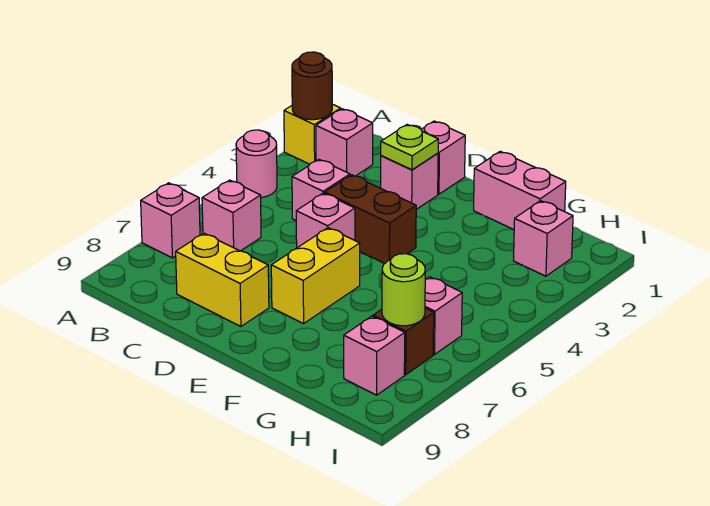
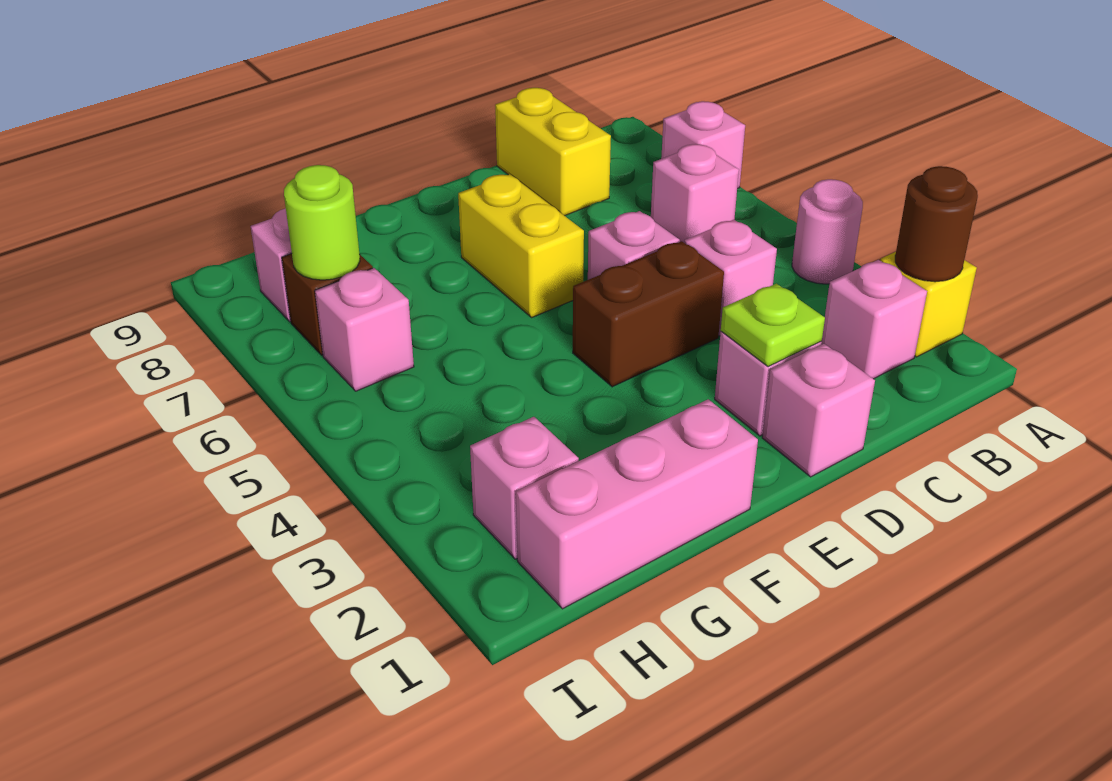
yellow 1x2 brick [176,233,269,326] -> yellow 1x2 brick turned to [495,88,611,216]
pink 1x2 brick [474,151,566,230] -> pink 1x3 brick [516,399,758,609]

